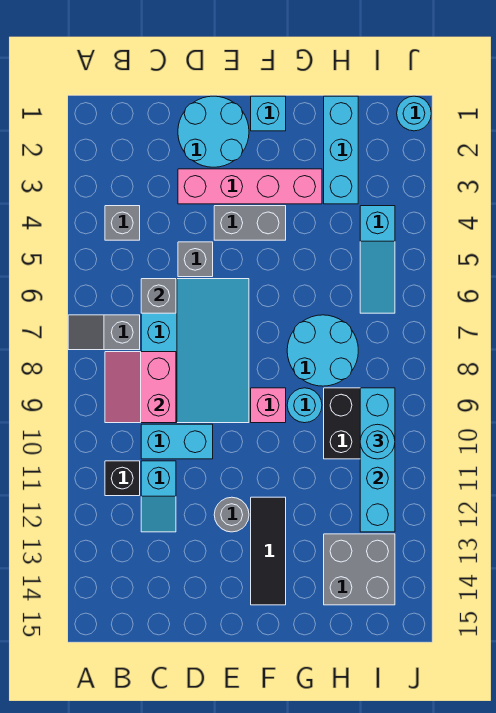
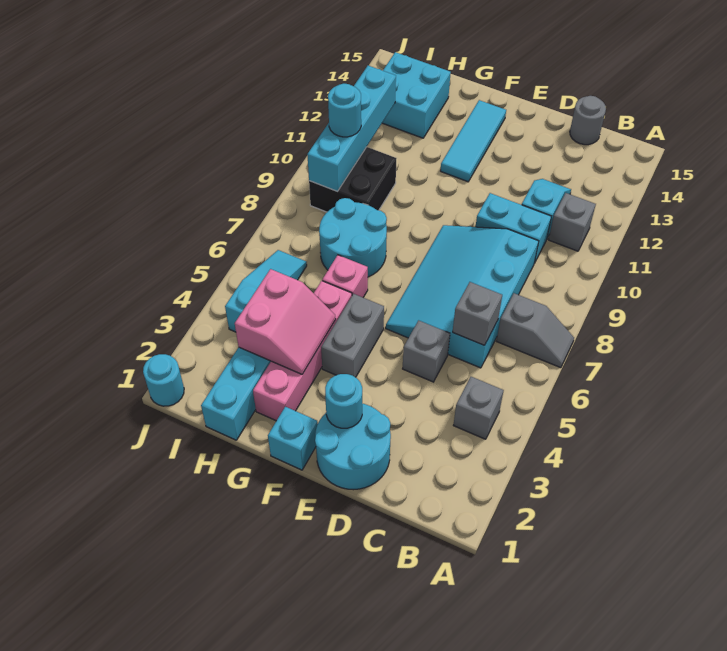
pink 2x2 slope [105,352,176,423] -> pink 2x2 slope moved to [235,269,336,374]
black 1x1 brick [105,461,140,496] -> grey 1x1 brick [549,193,596,251]
pink 1x4 brick [178,169,322,204] -> pink 1x4 brick turned to [253,281,352,421]
grey 1x2 brick [214,206,286,240] -> grey 1x2 brick turned to [321,294,384,377]
grey 1x1 round brick [214,497,249,532] -> grey 1x1 round brick moved to [570,96,606,145]
pink 1x1 brick [251,388,286,423] -> pink 1x1 brick moved to [322,255,368,297]
black 1x3 tile [251,497,286,605] -> cyan 1x3 tile [441,100,506,182]
cyan 1x1 round brick [287,388,322,423] -> cyan 1x1 round brick moved to [325,374,362,428]
grey 2x2 brick [324,534,395,605] -> cyan 2x2 brick [382,52,451,138]

